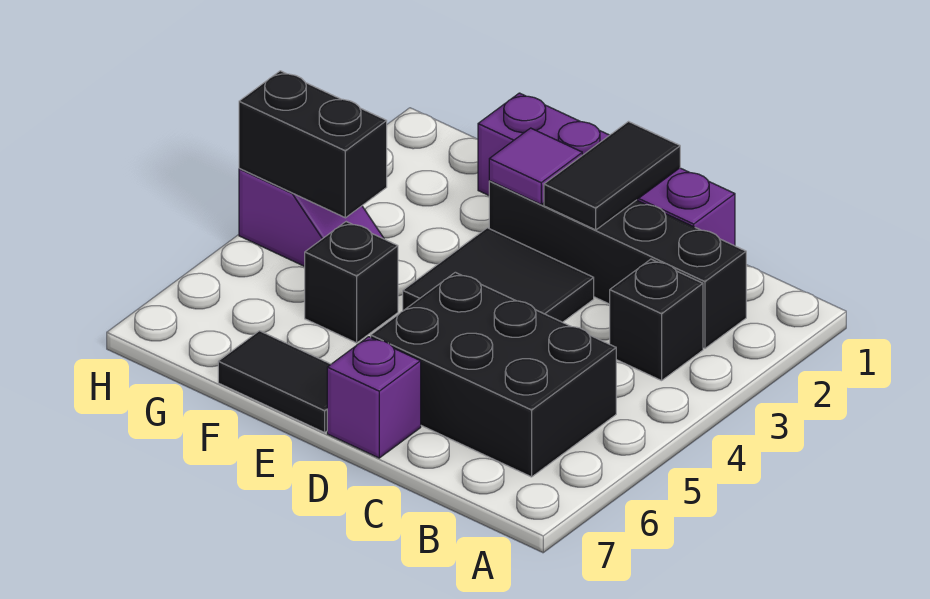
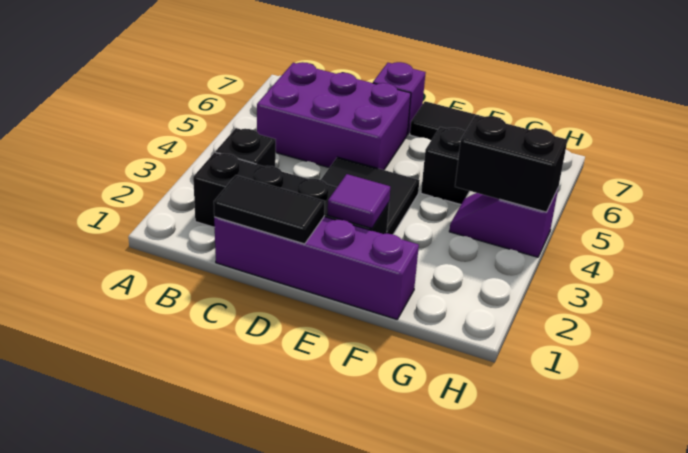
black 2x3 brick [371,272,616,477] -> purple 2x3 brick [257,62,411,170]
black 1x2 tile [544,122,680,230] -> black 1x2 tile turned to [214,175,325,244]

